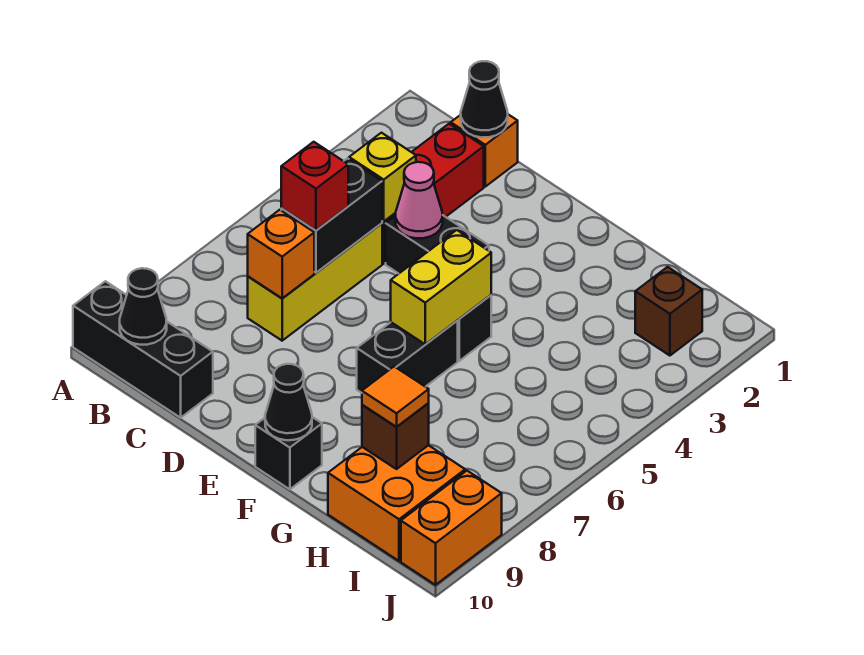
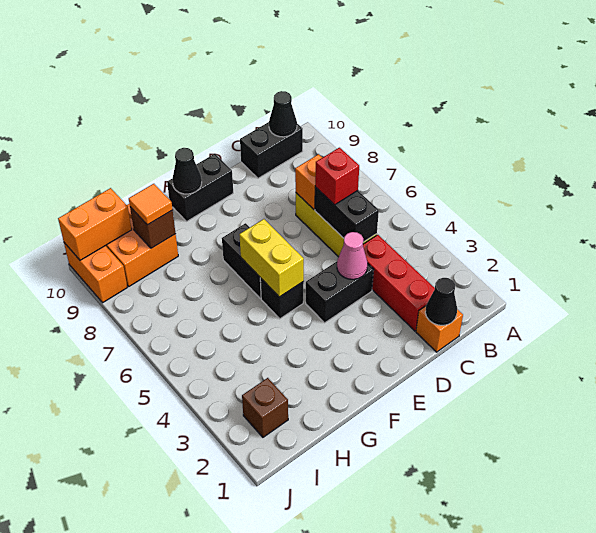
black 1x3 brick [73,281,213,418] -> black 1x2 brick [240,122,303,178]
yellow 1x1 brick [349,133,416,221] -> none
black 1x1 brick [255,417,322,489] -> black 1x2 brick [167,154,233,221]
none -> orange 1x2 brick [58,188,132,260]

